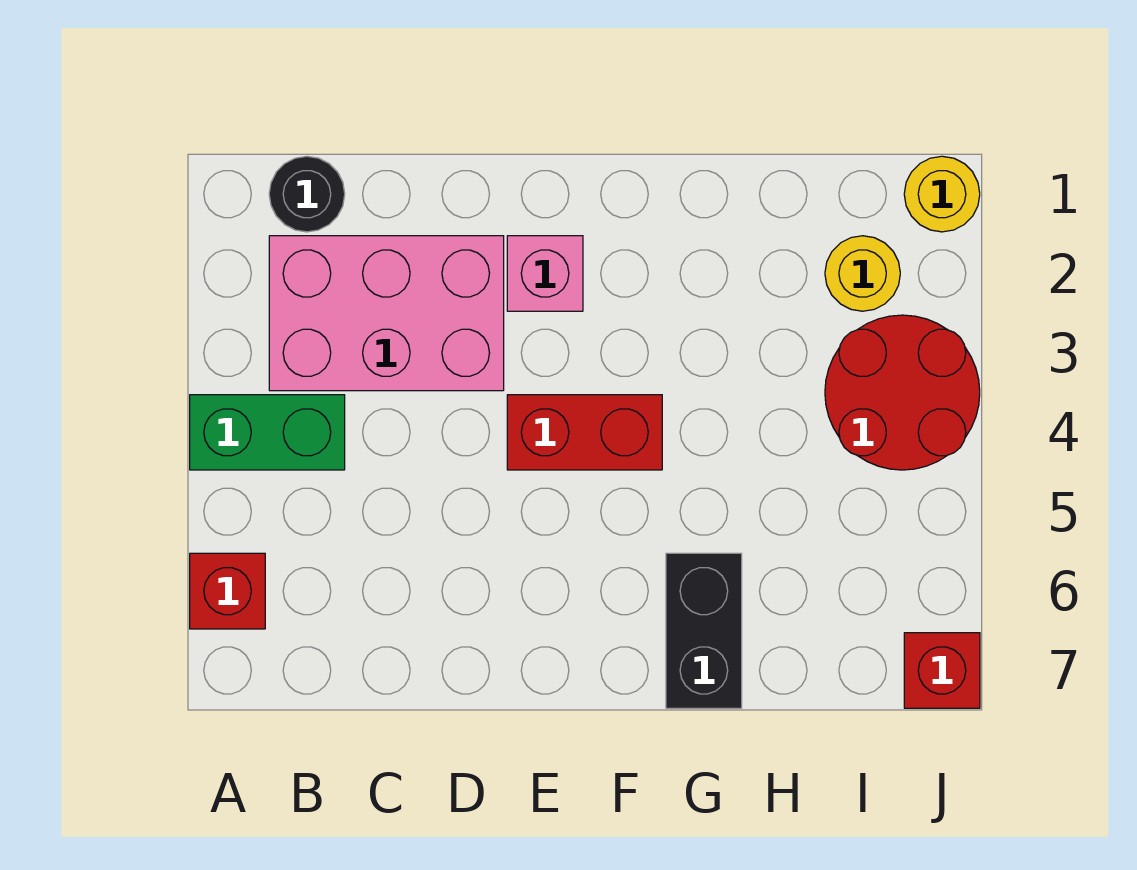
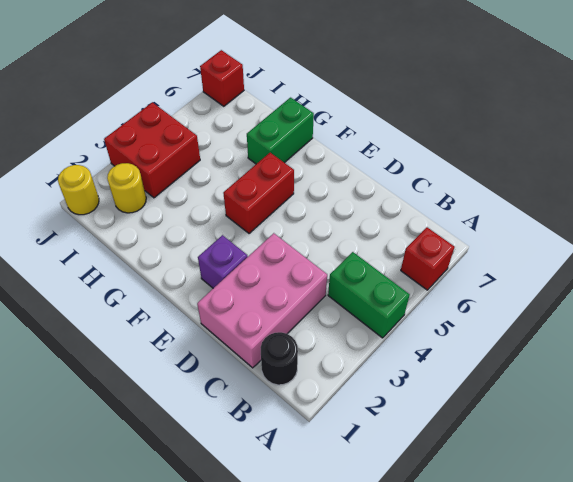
pink 2x3 brick [269,236,504,391] -> pink 2x3 brick turned to [197,233,327,368]
pink 1x1 brick [507,236,583,311] -> purple 1x1 brick [198,235,248,288]
red 1x2 brick [507,395,662,470] -> red 1x2 brick turned to [223,153,294,234]
black 1x2 brick [666,553,742,708] -> green 1x2 brick [247,98,314,164]
red 2x2 round brick [825,315,980,470] -> red 2x2 brick [104,102,200,198]

